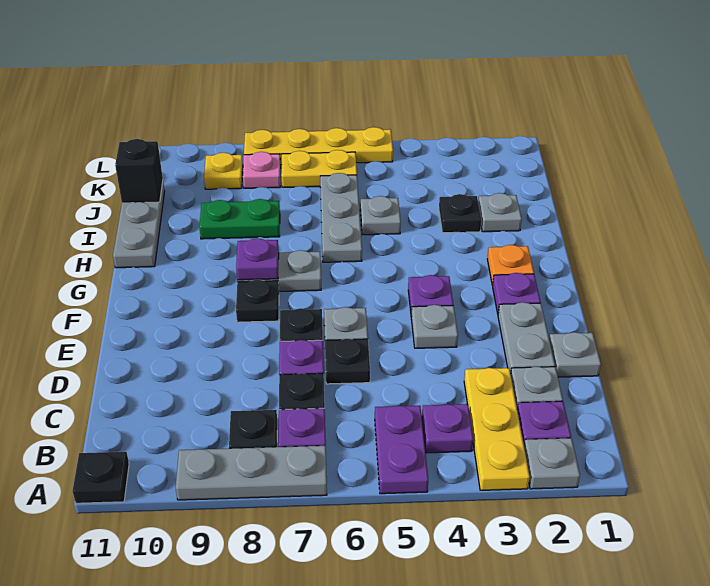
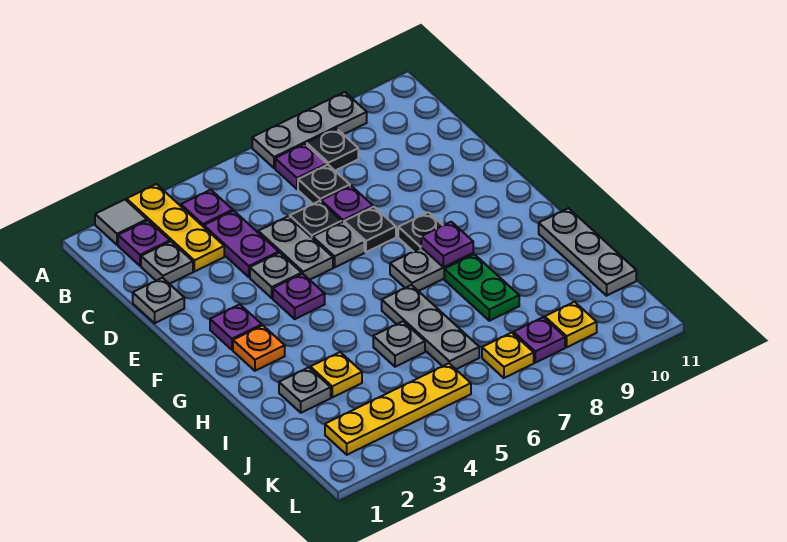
grey 1x1 plate [524,438,580,489] -> grey 1x1 tile [95,200,147,245]
purple 1x2 plate [375,406,428,494] -> purple 1x2 plate moved to [204,211,279,277]
black 1x1 plate [73,452,129,503] -> none
grey 1x2 plate [498,302,555,374] -> grey 1x2 plate moved to [258,216,333,280]
black 1x1 plate [439,194,481,233] -> yellow 1x1 plate [310,352,362,397]
green 1x2 plate [199,199,280,239] -> green 1x2 plate turned to [444,254,519,321]
black 1x1 brick [115,139,163,203] -> none
yellow 1x2 plate [281,150,357,187] -> yellow 1x1 plate [482,333,534,378]
pink 1x1 plate [243,152,281,188] -> purple 1x1 plate [513,317,565,363]
yellow 1x4 plate [244,127,393,165] -> yellow 1x4 plate moved to [325,363,471,455]

